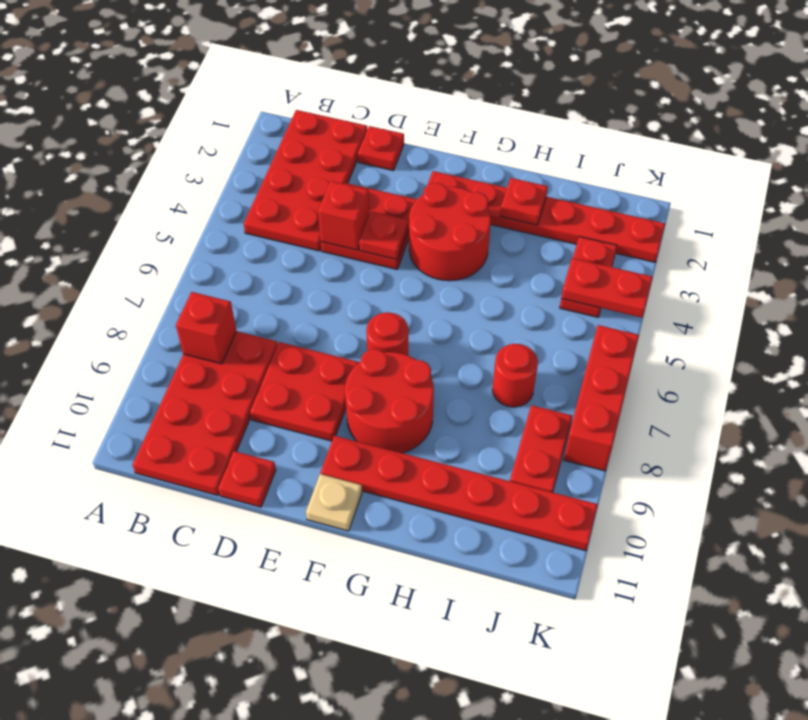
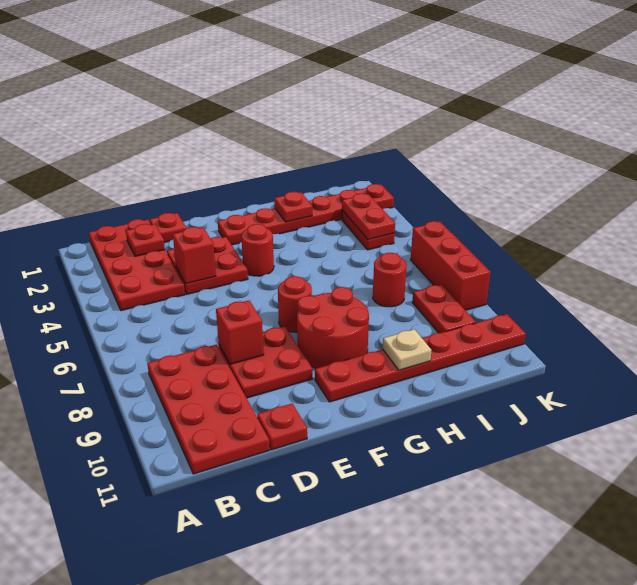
red 1x1 brick [176,292,236,364] -> red 1x1 brick moved to [216,301,264,364]
red 1x1 plate [359,211,409,260] -> red 1x1 plate moved to [126,224,165,256]
red 2x2 round brick [409,183,491,281] -> red 1x1 round brick [241,224,274,276]
tan 1x1 plate [306,474,362,531] -> tan 1x1 plate moved to [383,329,431,370]
red 1x2 plate [561,258,653,318] -> red 1x2 plate turned to [342,193,395,239]

